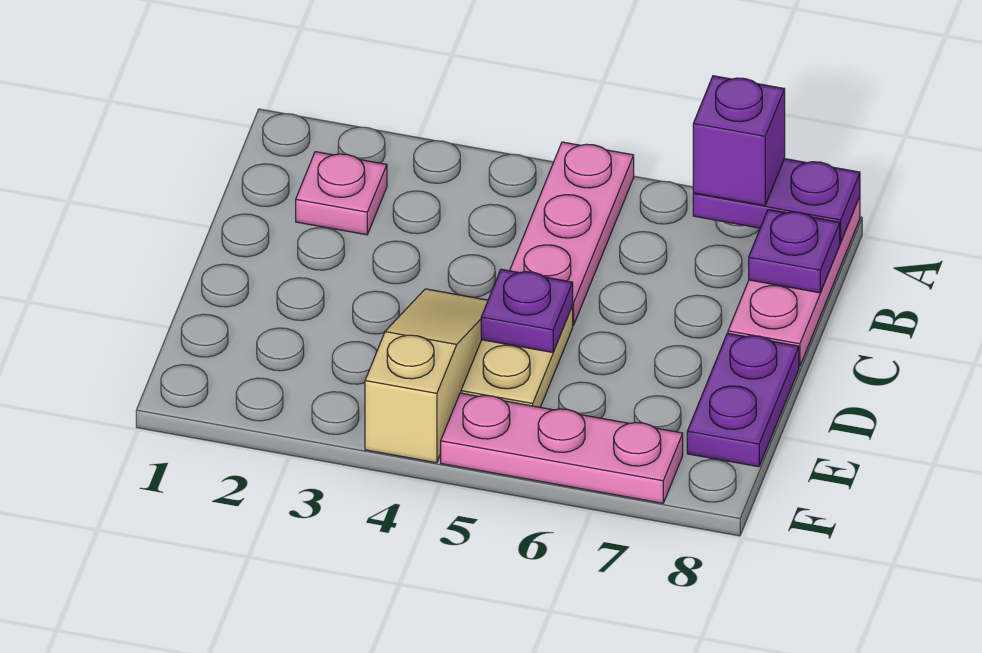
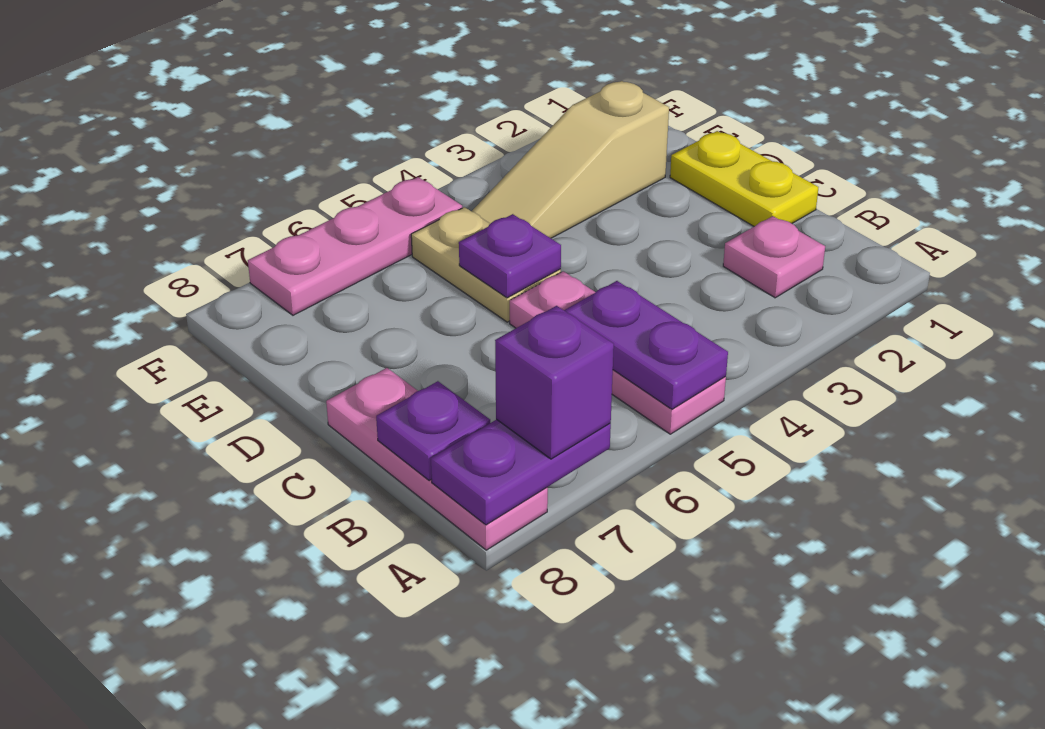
none -> yellow 1x2 plate [670,131,819,226]
tan 1x3 slope [365,289,488,463] -> tan 1x3 slope turned to [472,81,669,238]
purple 1x2 plate [687,333,799,467] -> purple 1x2 plate moved to [564,281,728,409]

